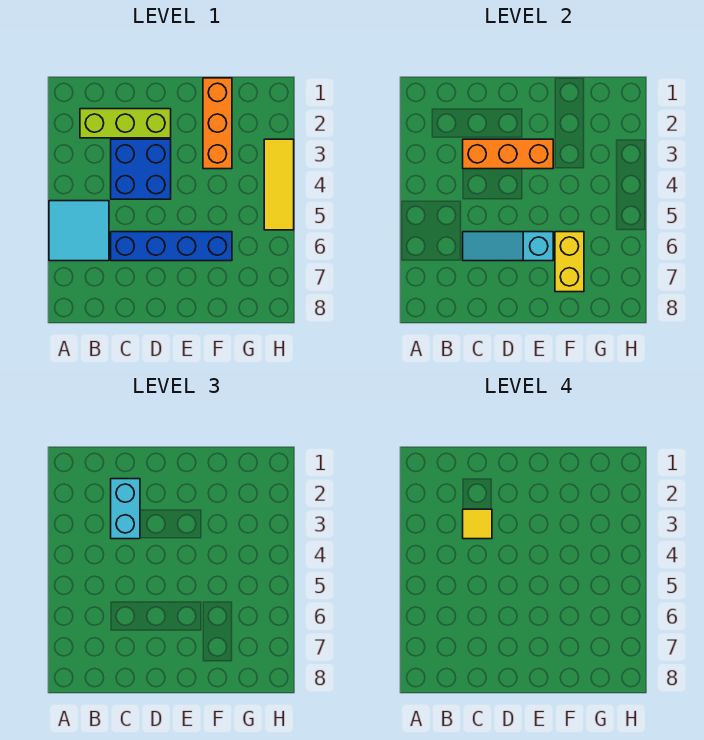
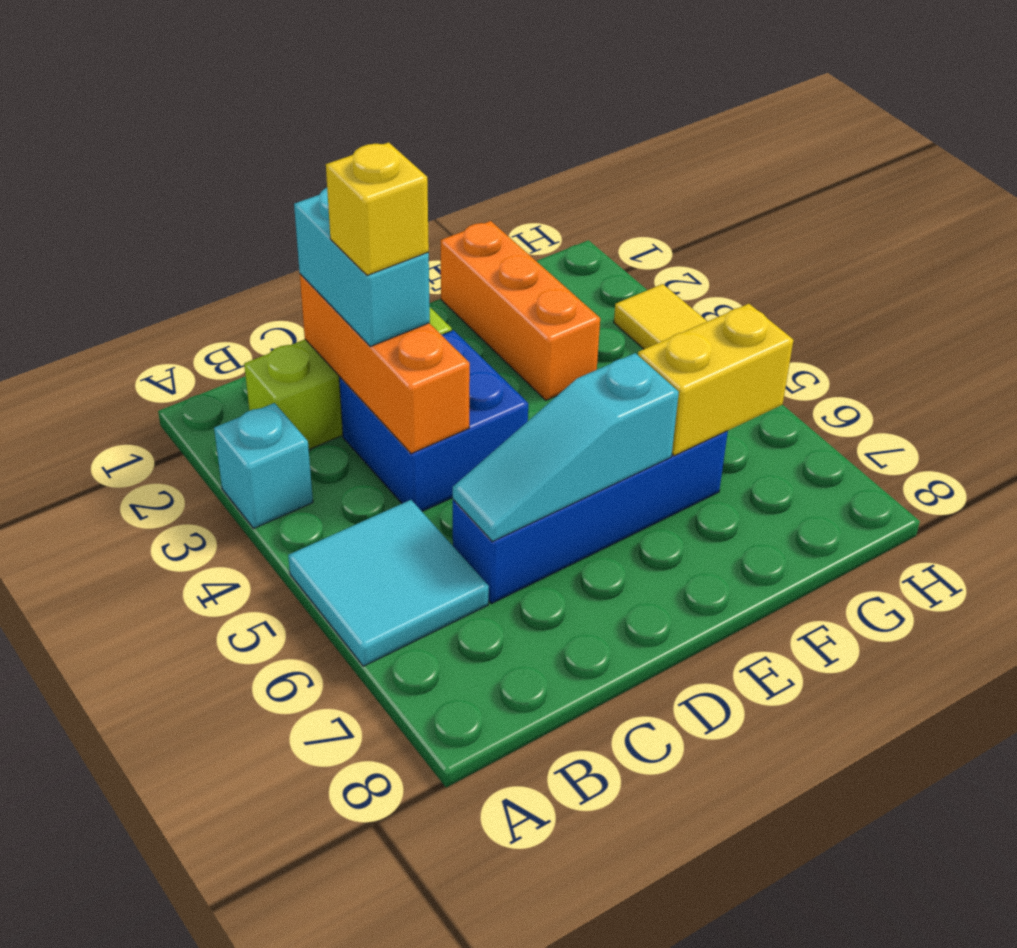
none -> cyan 1x1 brick [214,403,313,528]
orange 1x3 brick [463,139,553,169] -> orange 1x3 brick turned to [300,274,470,454]
yellow 1x1 tile [463,509,492,539] -> yellow 1x1 brick [326,142,429,275]
yellow 1x2 brick [555,232,584,292] -> yellow 1x2 brick turned to [638,304,793,456]

